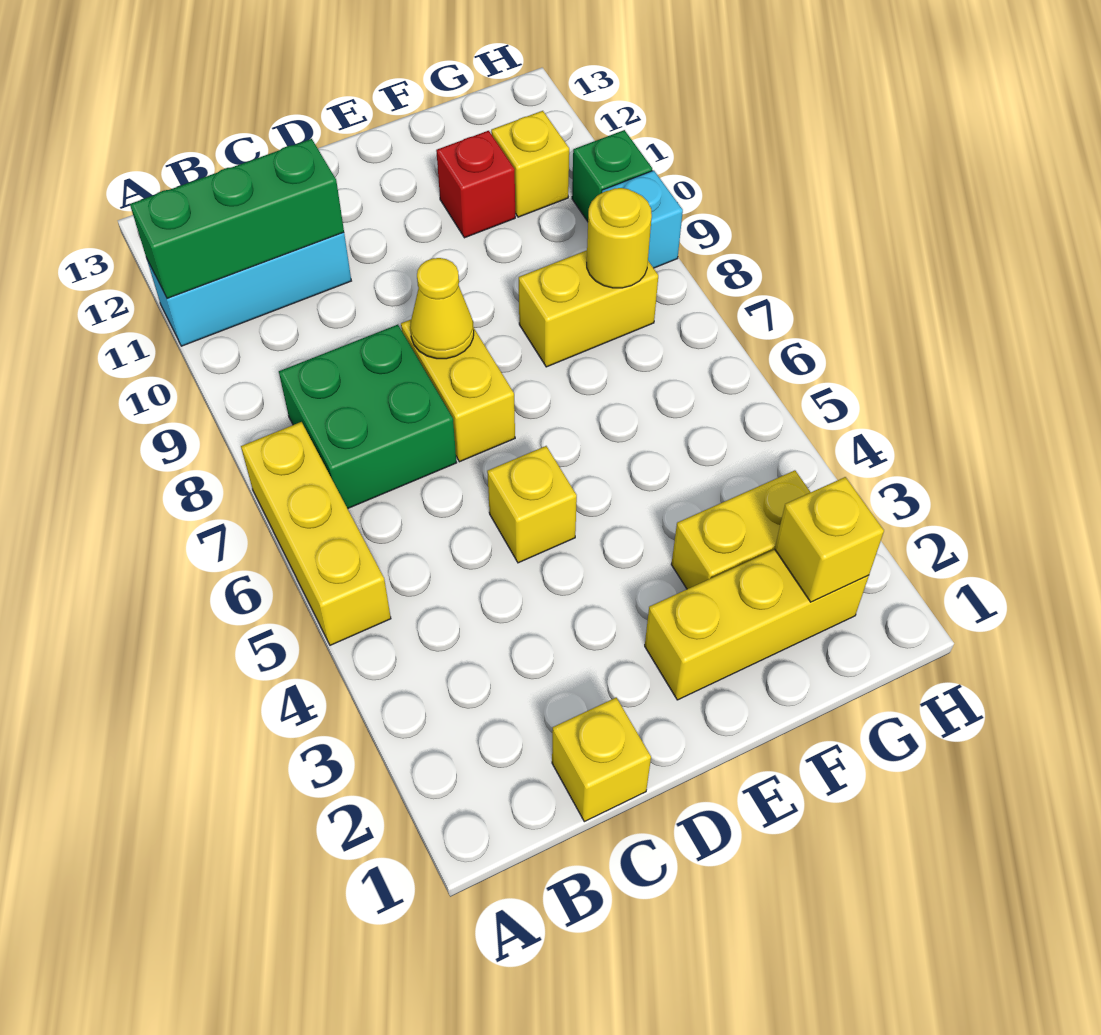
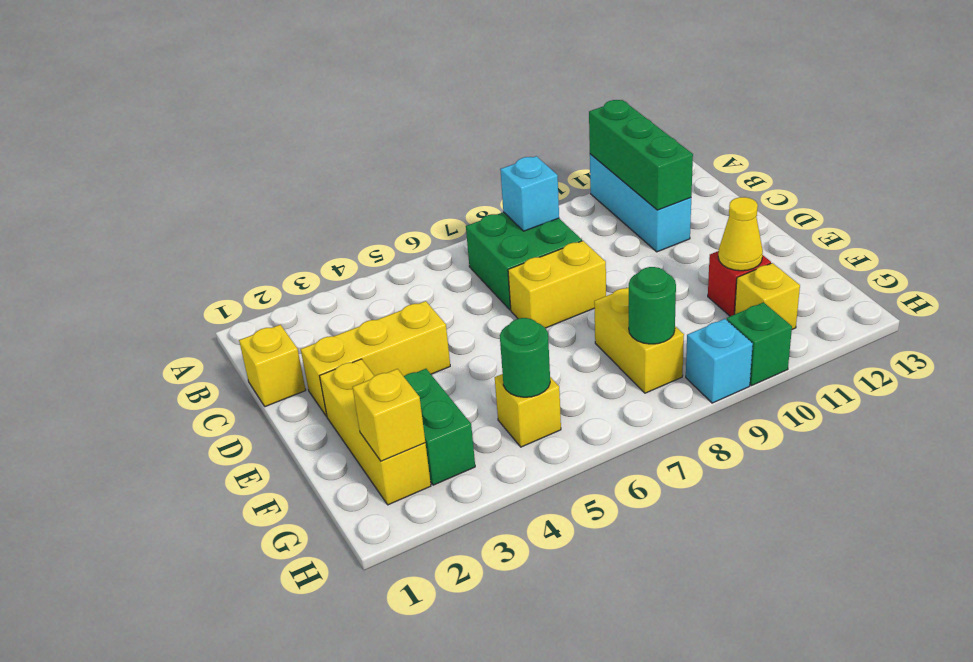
yellow 1x3 brick [241,422,391,645] -> yellow 1x3 brick moved to [301,301,450,416]
none -> cyan 1x1 brick [500,156,559,231]
yellow 1x1 brick [487,446,577,563] -> yellow 1x1 brick moved to [495,374,561,447]
yellow 1x1 cone [410,258,474,359] -> yellow 1x1 cone moved to [718,197,763,271]
yellow 1x2 brick [671,470,811,589] -> green 1x2 brick [404,369,475,485]
none -> green 1x1 round brick [500,318,550,397]
yellow 1x1 round brick [587,188,652,288] -> green 1x1 round brick [629,267,676,344]

